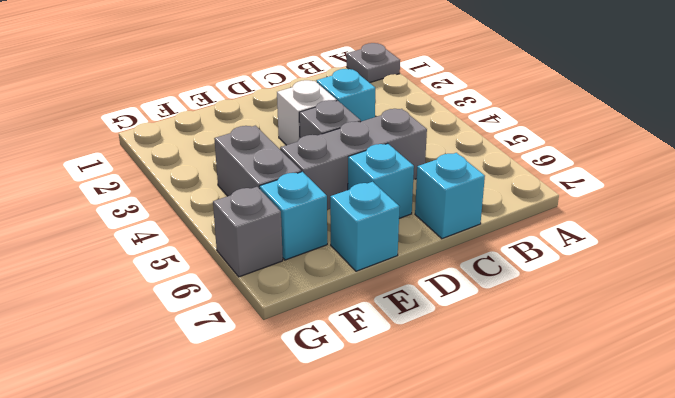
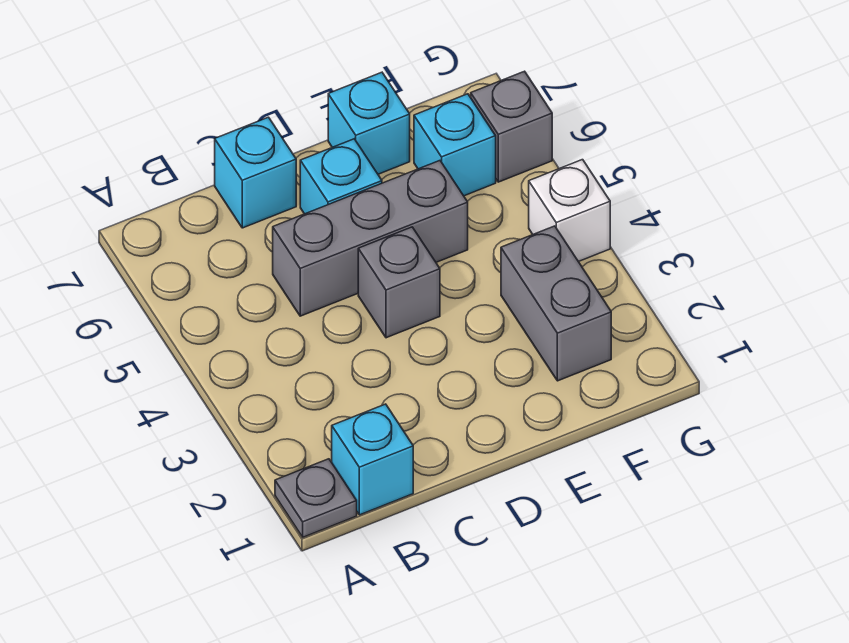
cyan 1x1 brick [316,69,375,121] -> cyan 1x1 brick moved to [332,404,413,515]
white 1x1 brick [277,80,337,145] -> white 1x1 brick moved to [529,160,610,262]
grey 1x2 brick [214,126,301,196] -> grey 1x2 brick moved to [501,226,611,381]

